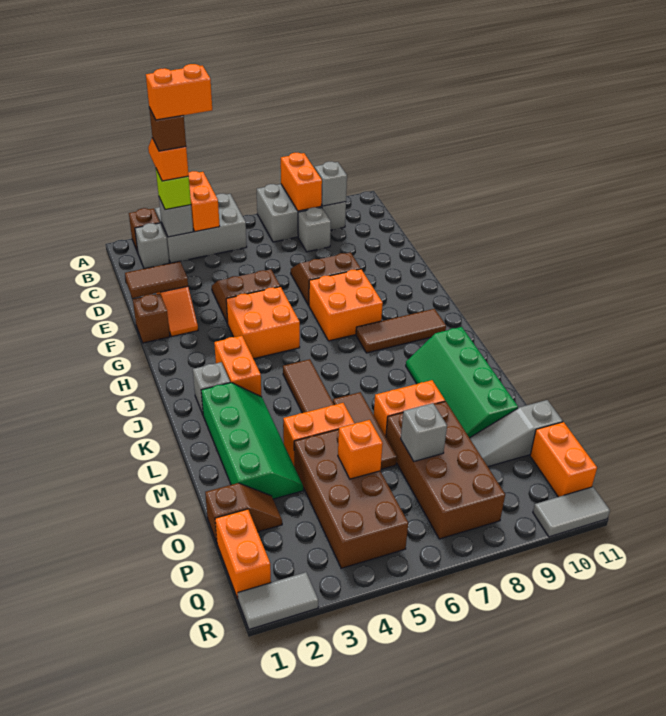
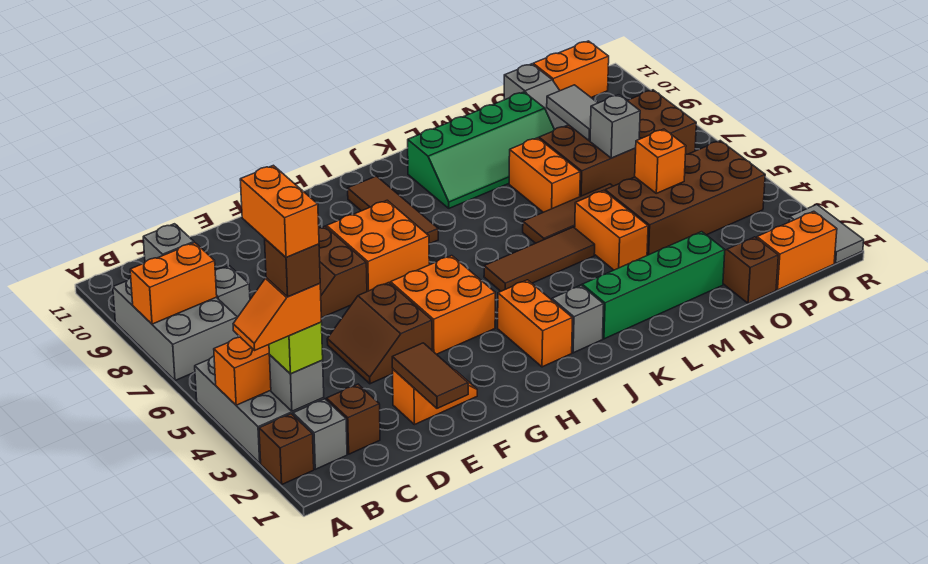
brown 1x1 brick [133,294,170,343] -> brown 1x1 brick moved to [326,384,380,454]
orange 1x2 brick [214,336,262,397] -> orange 1x2 brick turned to [498,280,572,367]
grey 1x2 tile [533,487,610,537] -> grey 1x2 tile moved to [547,85,597,141]

